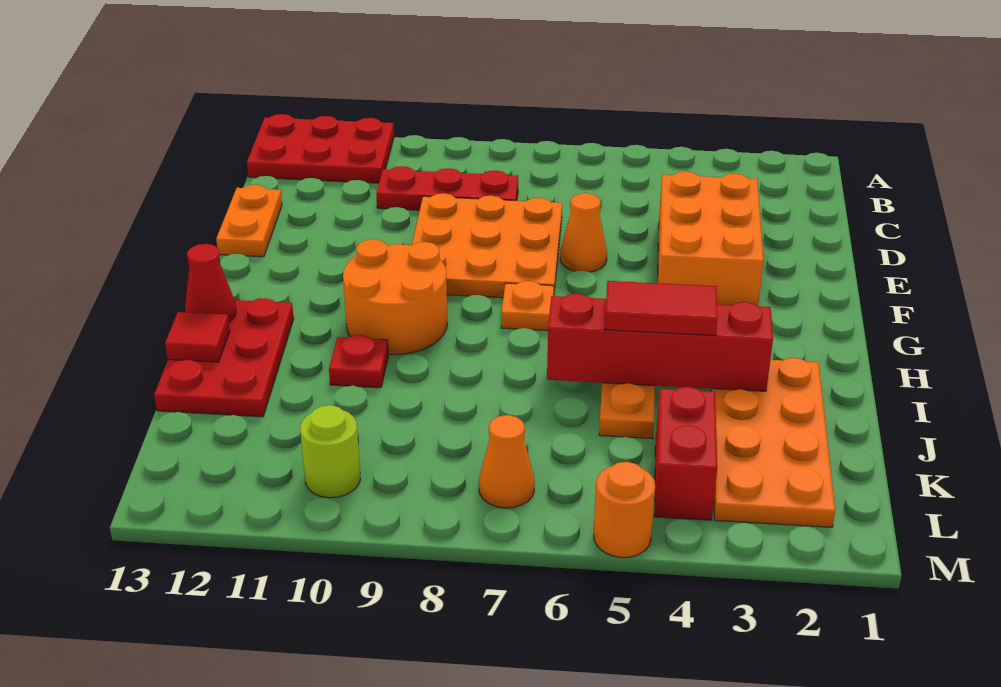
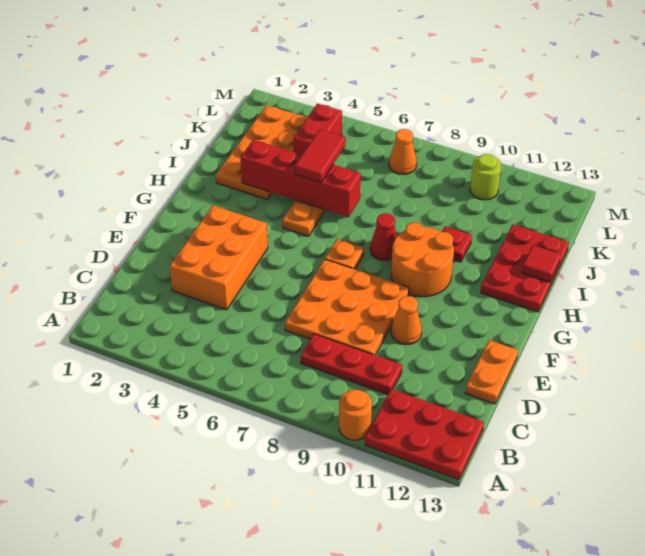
orange 1x1 cone [560,193,607,272] -> orange 1x1 cone moved to [391,296,422,345]
red 1x1 cone [185,244,236,322] -> red 1x1 cone moved to [370,213,397,260]
red 1x2 tile [605,281,718,336] -> red 1x2 tile turned to [295,129,345,182]
orange 1x1 round brick [594,462,655,558] -> orange 1x1 round brick moved to [339,390,372,440]

